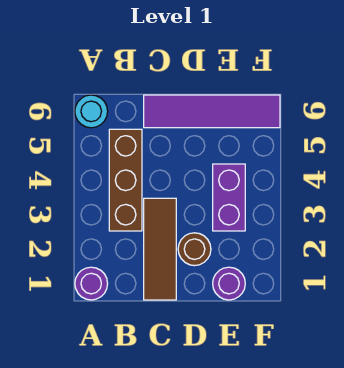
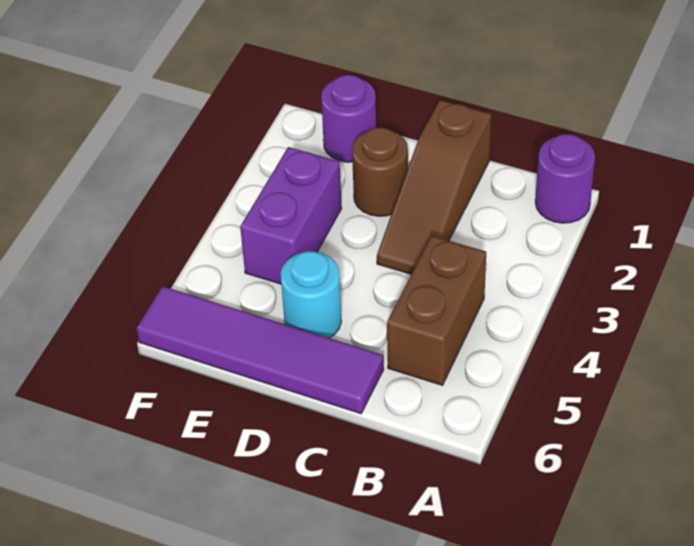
cyan 1x1 round brick [75,95,108,128] -> cyan 1x1 round brick moved to [281,251,341,338]
brown 1x3 brick [109,129,142,231] -> brown 1x2 brick [387,236,486,385]
brown 1x3 tile [144,198,176,300] -> brown 1x3 slope [377,100,491,274]

